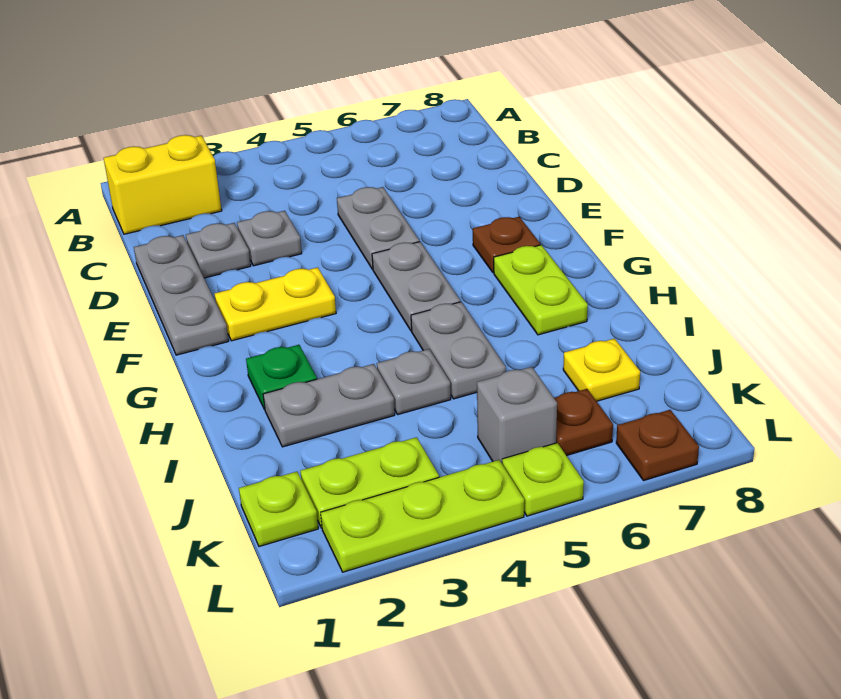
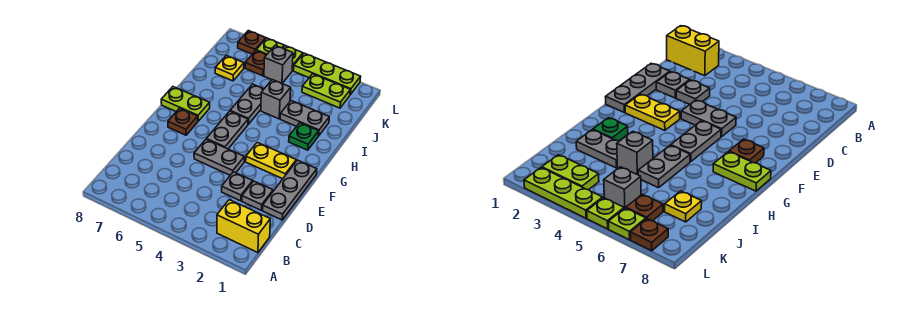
grey 1x2 plate [337,187,419,269] -> grey 1x2 plate turned to [194,140,244,175]
lime 1x2 plate [494,245,588,335] -> lime 1x2 plate turned to [161,87,210,121]
grey 1x1 plate [377,349,451,414] -> grey 1x1 brick [261,80,291,119]
lime 1x1 plate [239,472,318,547] -> lime 1x1 plate moved to [256,38,284,55]

